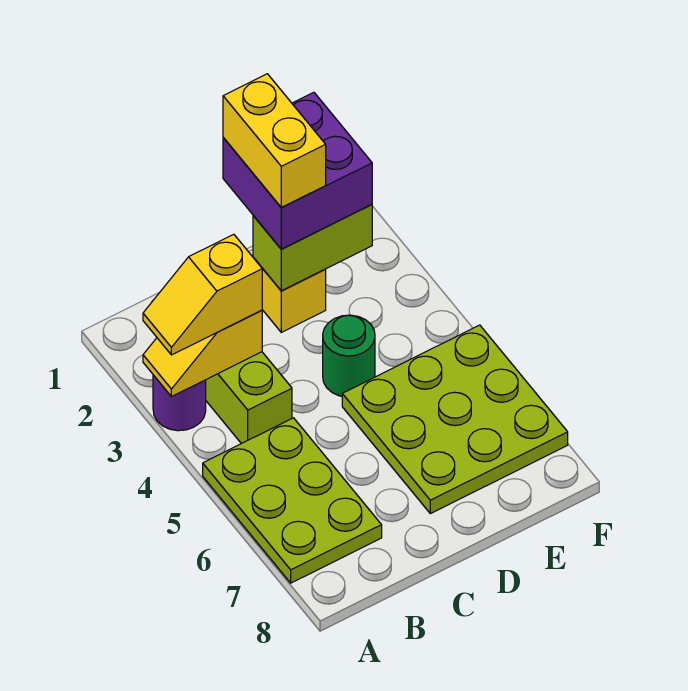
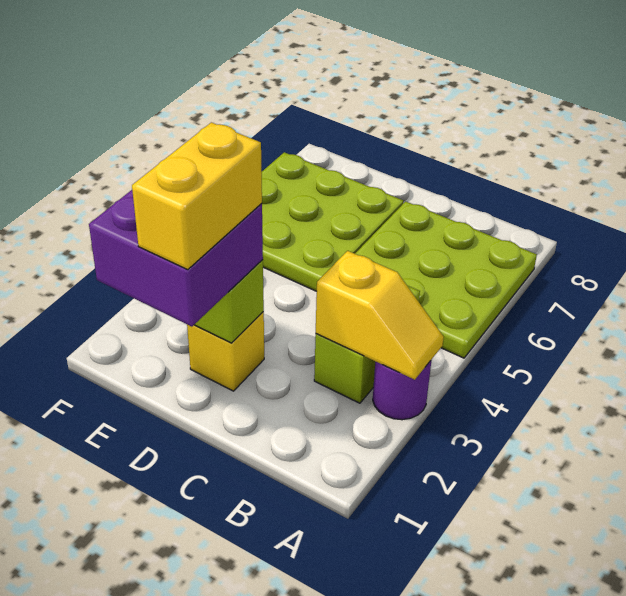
yellow 1x2 slope [143,234,262,355] -> none
lime 2x3 plate [203,418,382,583] -> lime 3x3 plate [355,201,537,358]
green 1x1 round brick [323,315,375,396] -> none

